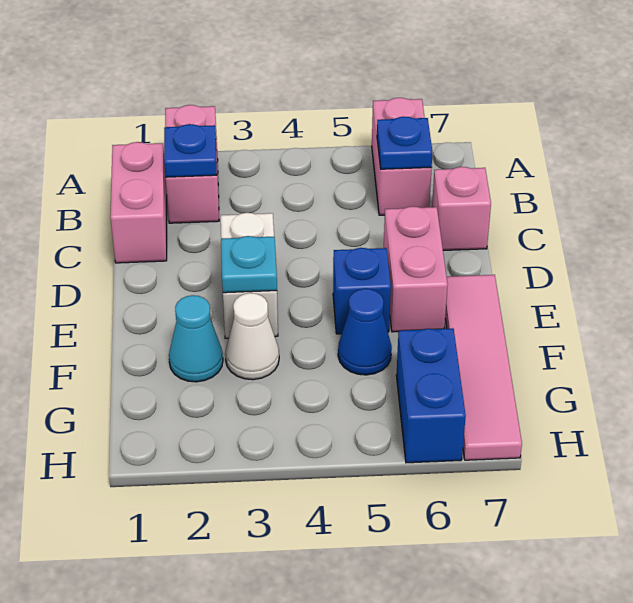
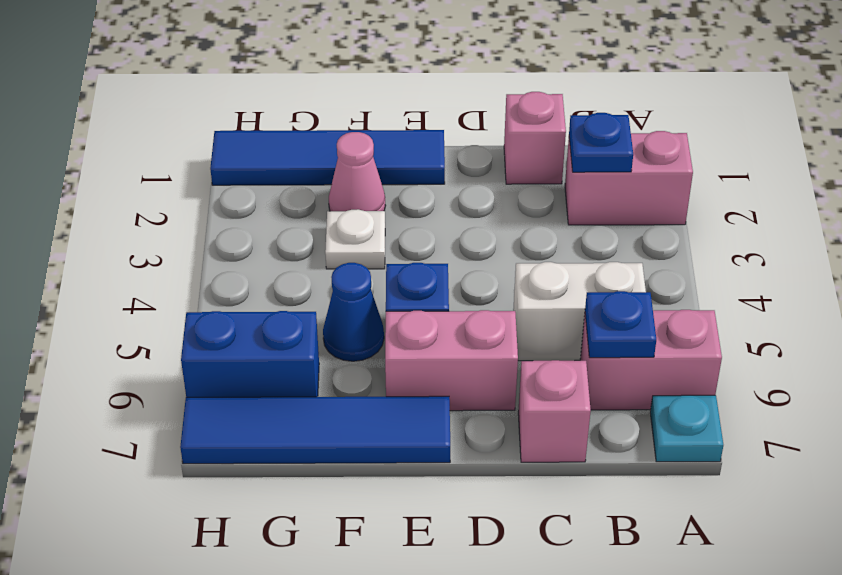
pink 1x2 brick [110,142,167,263] -> pink 1x1 brick [504,92,566,184]
white 1x2 brick [221,213,278,338] -> white 1x2 brick moved to [513,262,646,361]
none -> blue 1x4 tile [210,130,445,185]
cyan 1x1 plate [221,236,277,293] -> cyan 1x1 plate moved to [650,395,723,462]
pink 1x4 tile [445,275,522,460] -> blue 1x4 tile [180,396,450,464]
cyan 1x1 cone [169,295,223,382] -> pink 1x1 cone [329,132,386,211]
white 1x1 cone [225,293,279,380] -> white 1x1 plate [325,209,385,269]

